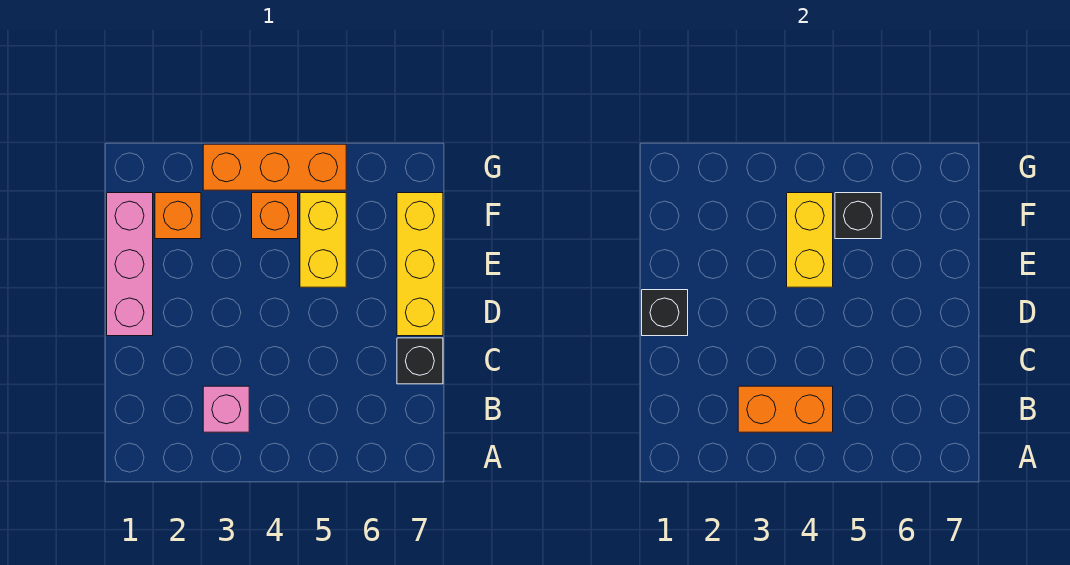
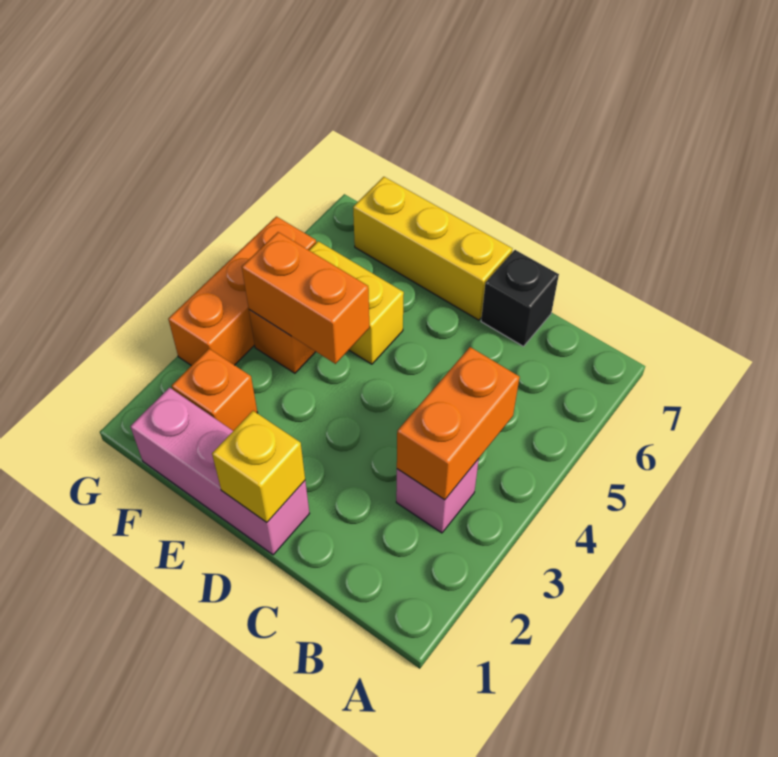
black 1x1 brick [642,290,688,336] -> yellow 1x1 brick [212,411,305,522]
yellow 1x2 brick [787,193,833,287] -> orange 1x2 brick [242,232,369,364]
black 1x1 brick [835,193,881,239] -> none

